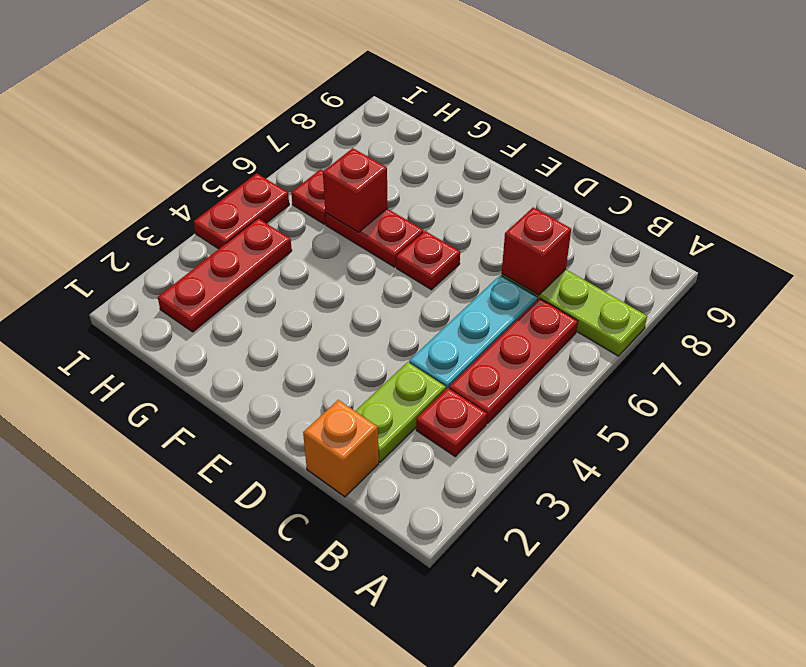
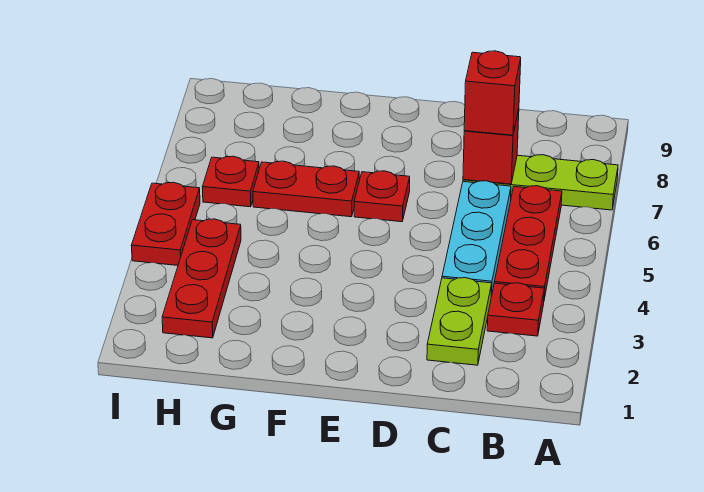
orange 1x1 brick [303,400,379,497] -> none
red 1x1 brick [323,148,388,232] -> red 1x1 brick moved to [464,51,521,135]

